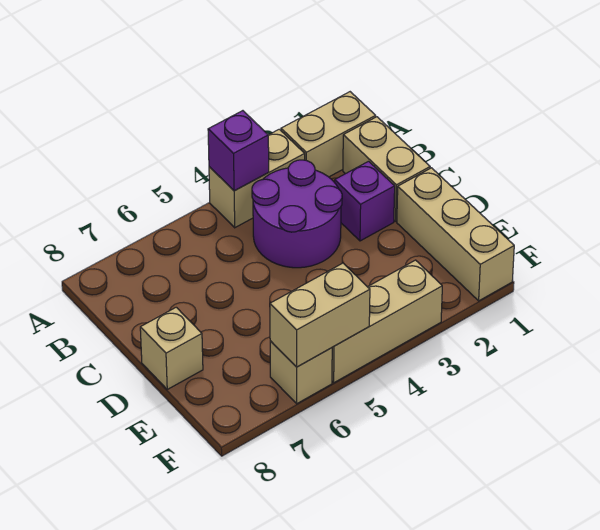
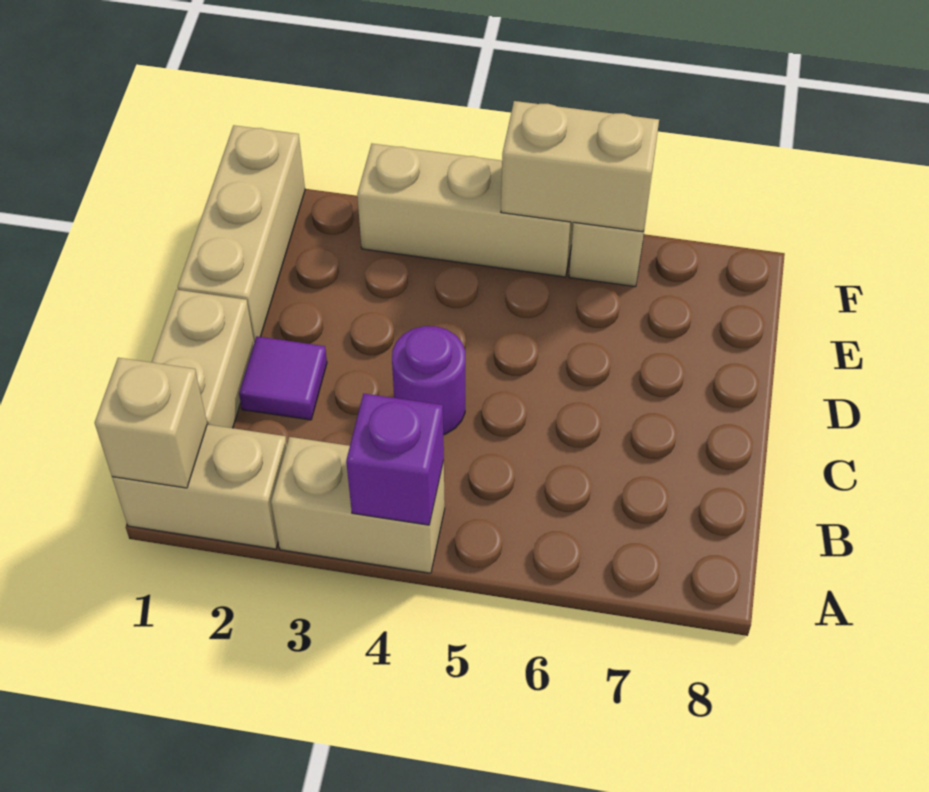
purple 2x2 round brick [252,160,342,268] -> purple 1x1 round brick [392,326,465,435]
purple 1x1 brick [335,161,395,241] -> purple 1x1 tile [239,336,327,420]
tan 1x1 brick [140,307,203,389] -> tan 1x1 brick moved to [95,358,207,488]

